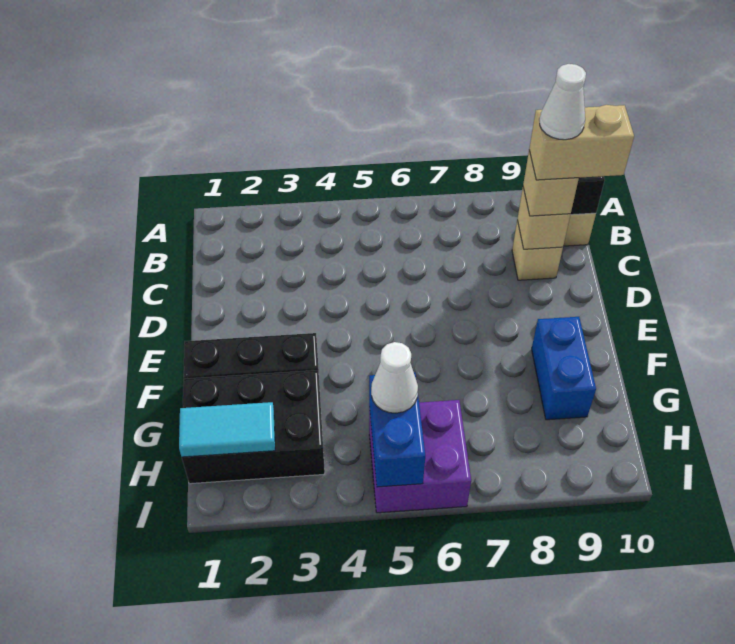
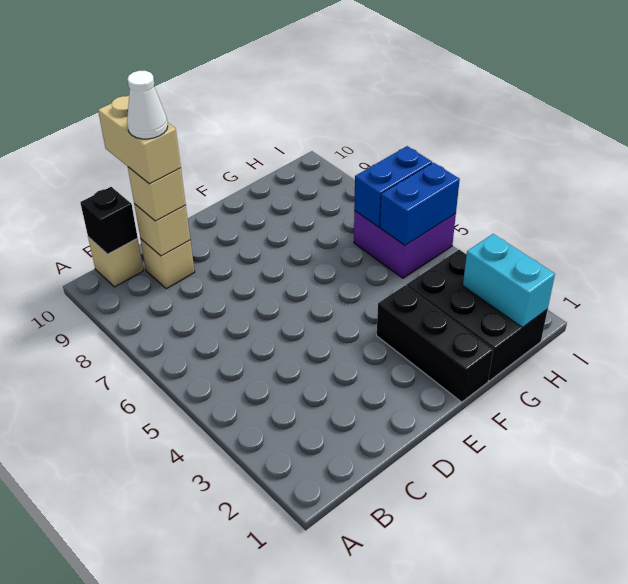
blue 1x2 brick [532,317,596,420] -> blue 1x2 brick moved to [354,146,432,227]
cyan 1x2 tile [179,402,275,457] -> cyan 1x2 brick [463,234,555,327]
white 1x1 cone [371,342,418,413] -> none

